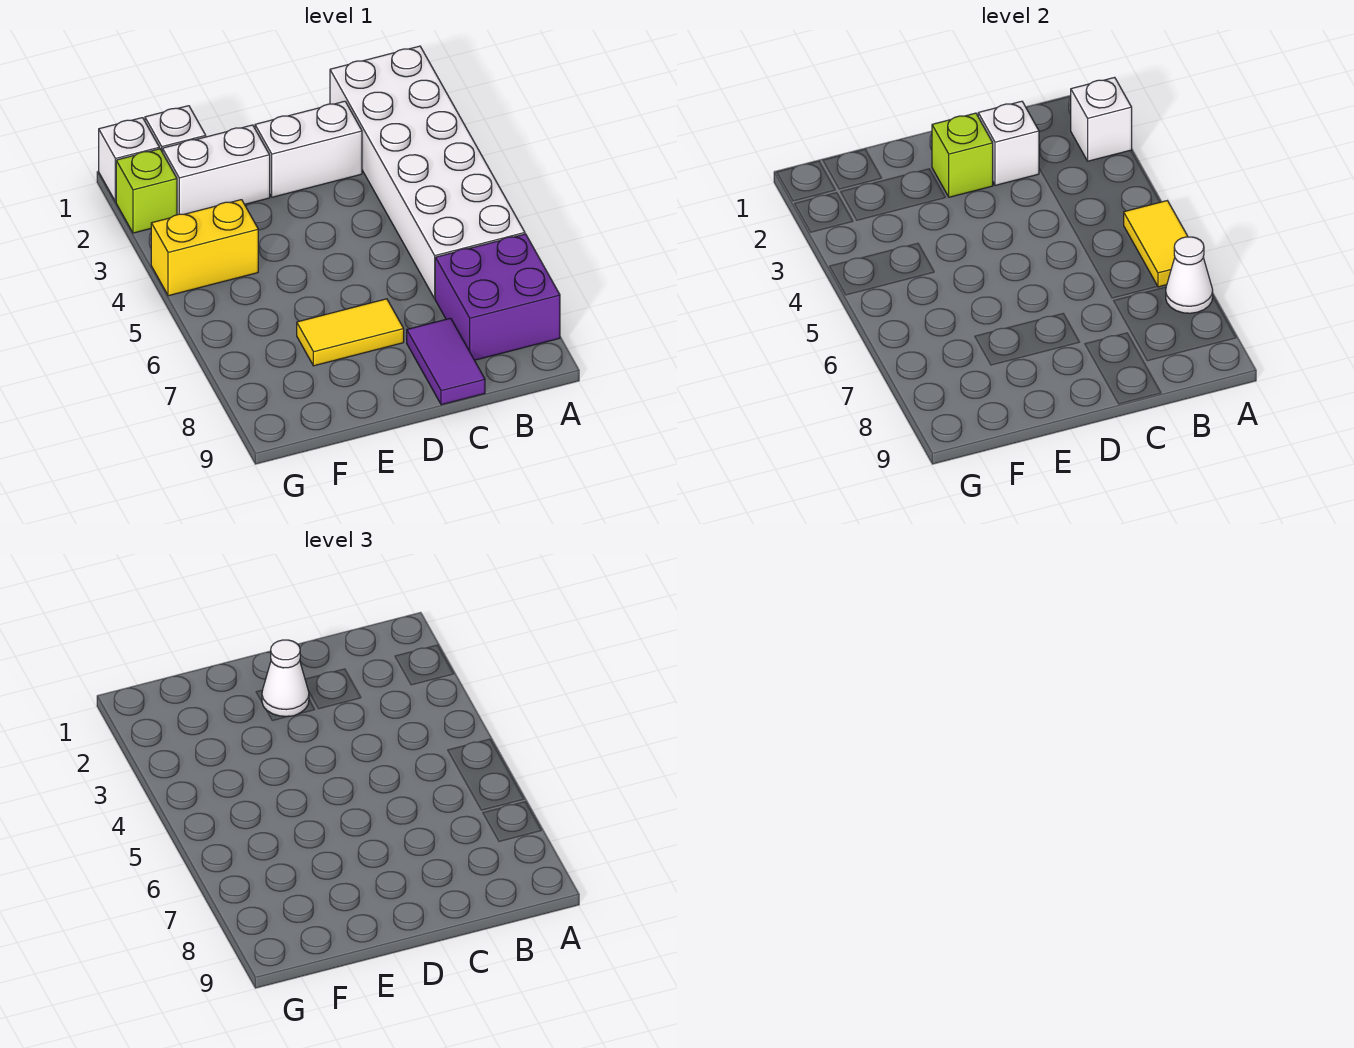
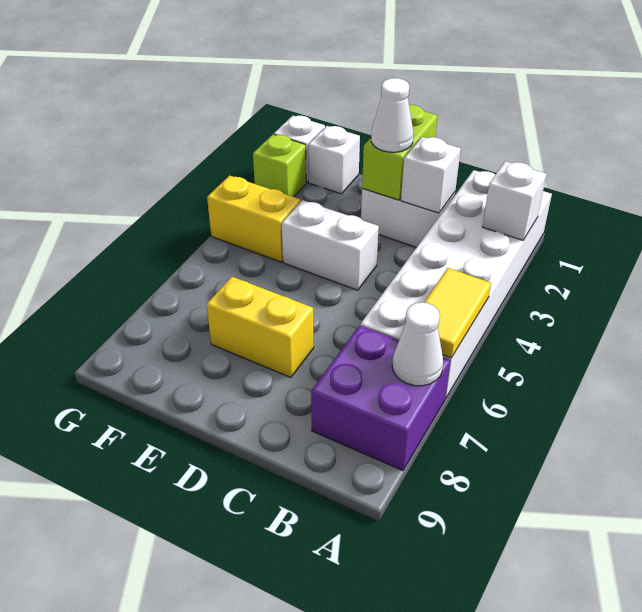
purple 1x2 tile [407,318,485,405] -> none
lime 1x1 brick [932,113,993,197] -> lime 1x2 brick [362,105,437,200]
yellow 1x2 tile [297,299,404,366] -> yellow 1x2 brick [206,277,314,378]
white 1x2 brick [163,125,270,215] -> white 1x2 brick moved to [282,200,379,290]

